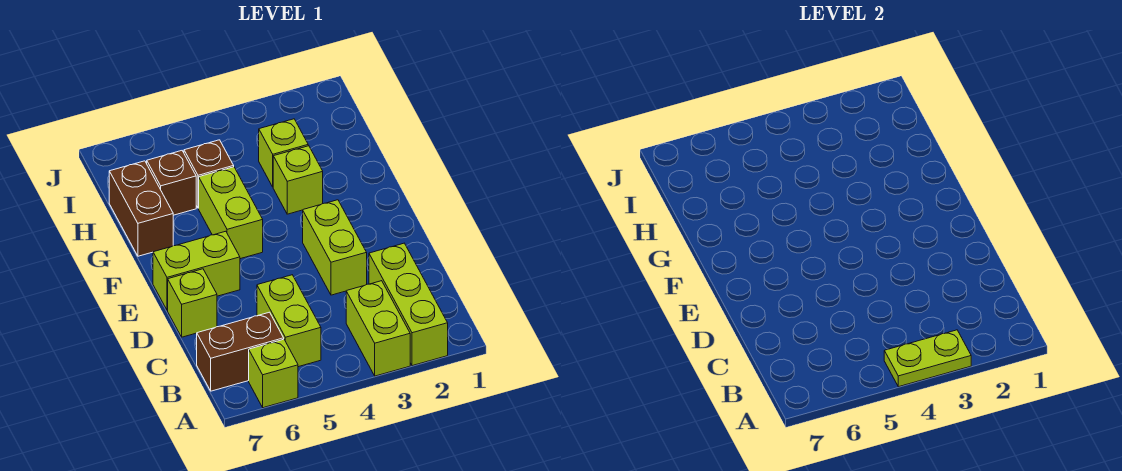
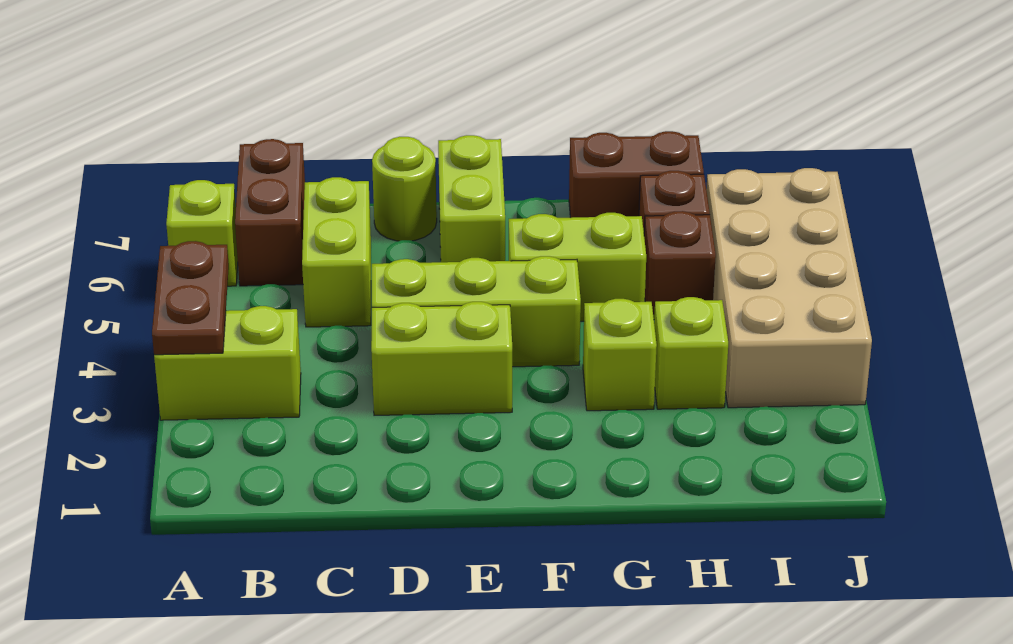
lime 1x3 brick [369,243,448,366] -> lime 1x3 brick moved to [372,256,581,367]
lime 1x2 plate [884,330,971,387] -> brown 1x2 plate [152,241,229,355]
lime 1x2 brick [257,275,321,367] -> lime 1x2 brick turned to [302,177,371,327]
lime 1x1 brick [168,269,217,337] -> lime 1x1 round brick [372,137,437,241]
none -> tan 2x4 brick [706,168,872,408]

